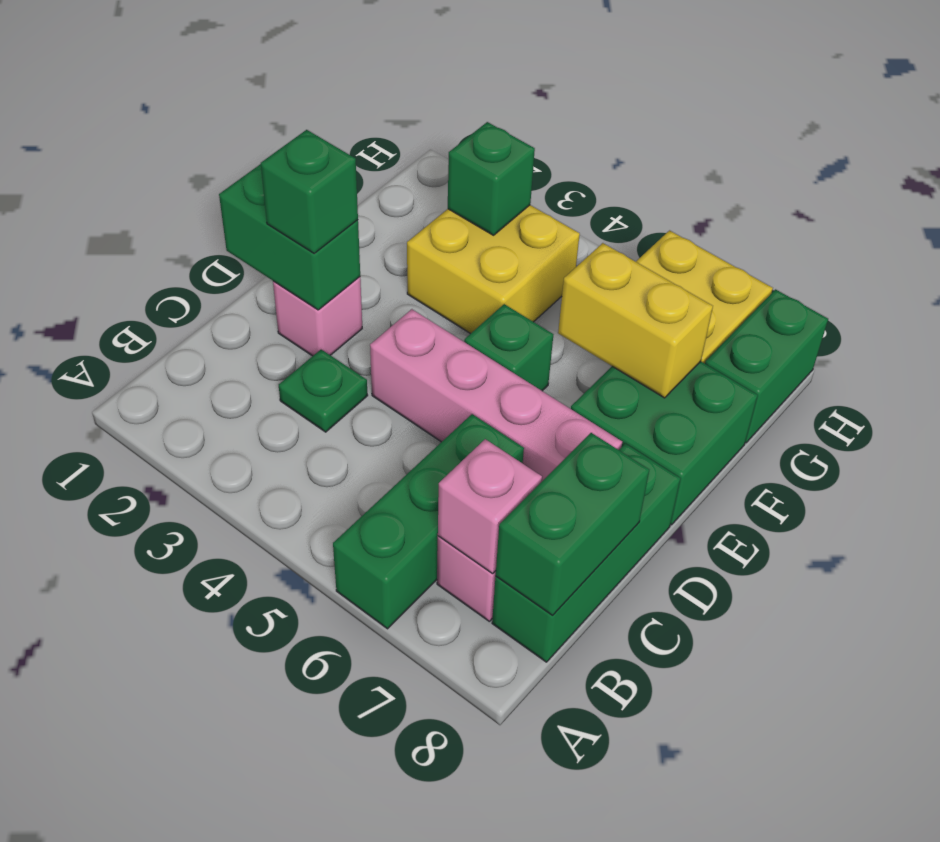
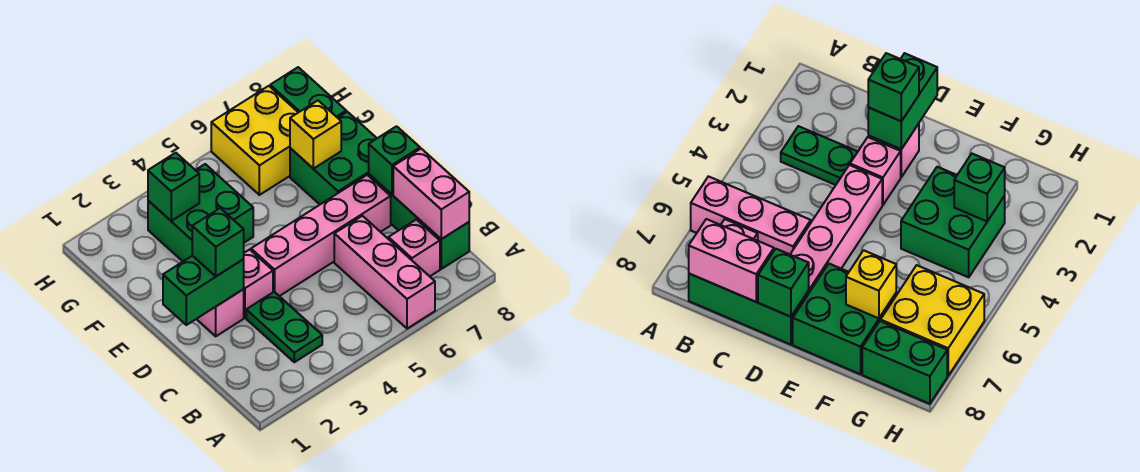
green 1x3 brick [333,414,524,629] -> pink 1x3 brick [334,216,435,329]
pink 1x1 brick [438,439,542,574] -> pink 1x1 brick moved to [244,249,273,318]
green 1x2 brick [496,433,649,615] -> pink 1x2 brick [393,149,469,239]
green 1x1 plate [279,350,368,432] -> green 1x2 plate [246,292,322,362]
green 1x1 brick [464,304,554,391] -> green 1x1 brick moved to [369,126,420,194]
yellow 2x2 brick [407,205,580,334] -> green 2x2 brick [148,164,253,261]
yellow 1x2 brick [558,243,713,398] -> yellow 1x1 brick [290,101,341,169]

